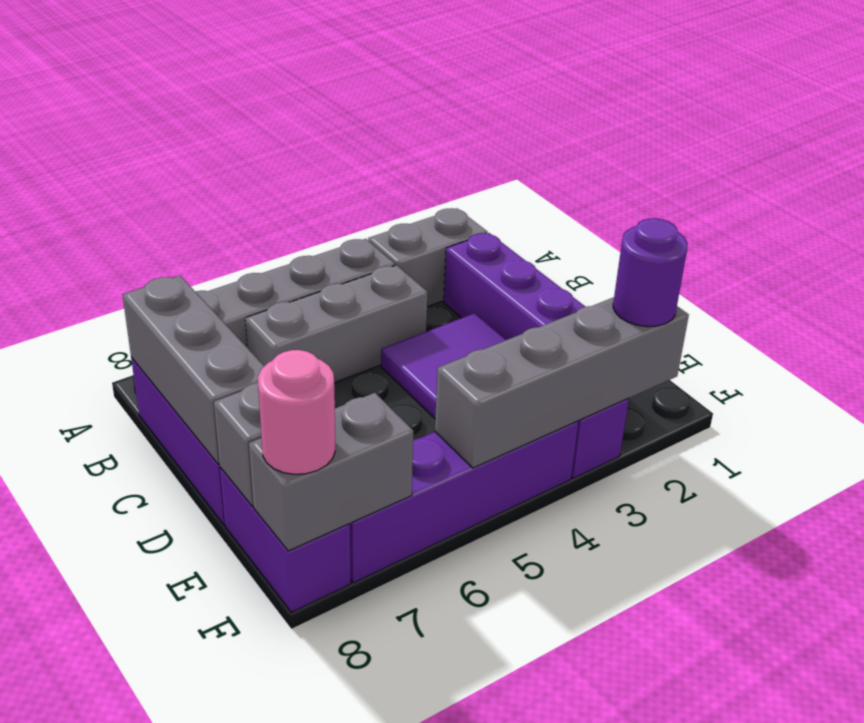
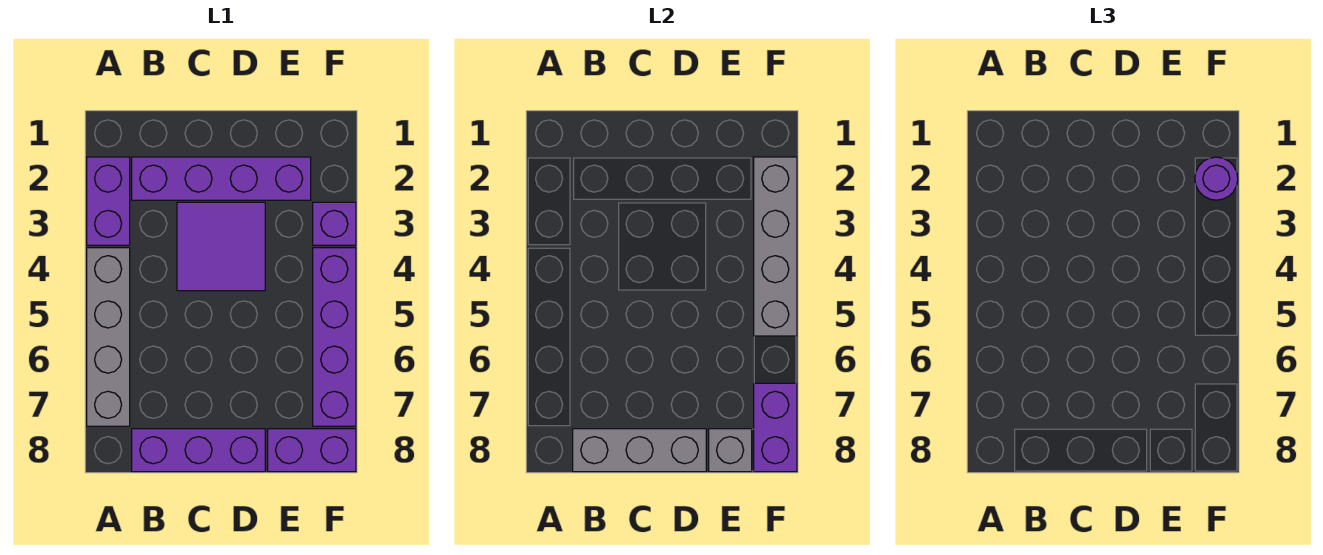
grey 1x2 brick [368,208,488,307] -> purple 1x2 brick [87,157,130,245]
grey 1x3 brick [245,265,427,383] -> none
grey 1x2 brick [249,393,414,551] -> purple 1x2 brick [754,383,797,472]
pink 1x1 round brick [258,350,335,474] -> none

